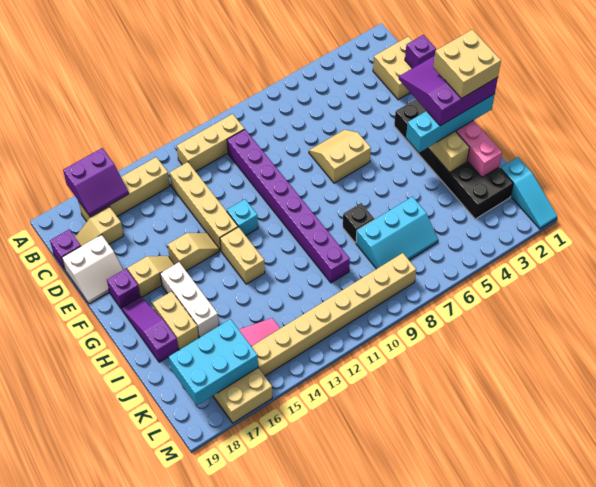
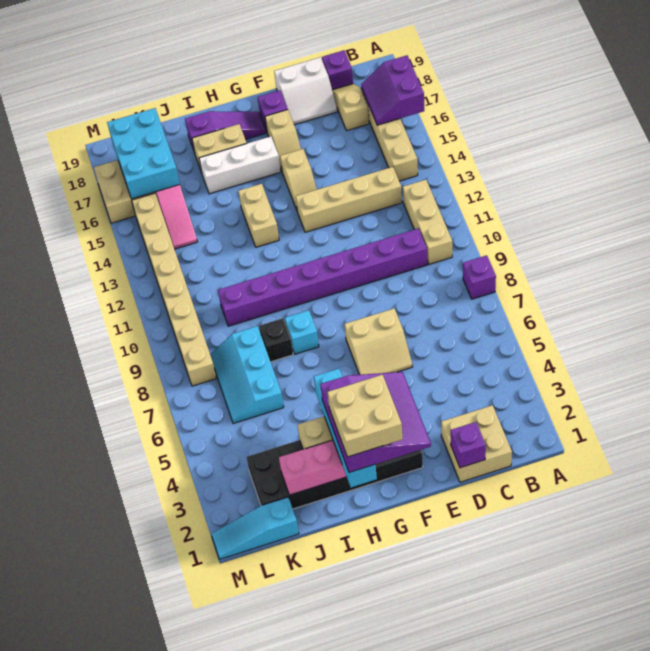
none -> purple 1x1 brick [463,255,496,299]
white 2x2 slope [62,235,123,304] -> white 2x2 slope turned to [274,57,337,125]
tan 2x2 slope [309,130,371,183] -> tan 2x2 slope turned to [345,309,413,375]
cyan 1x1 brick [227,199,258,236] -> cyan 1x1 brick moved to [285,310,319,354]
tan 1x2 brick [220,227,265,284] -> tan 1x2 brick turned to [238,184,279,247]

